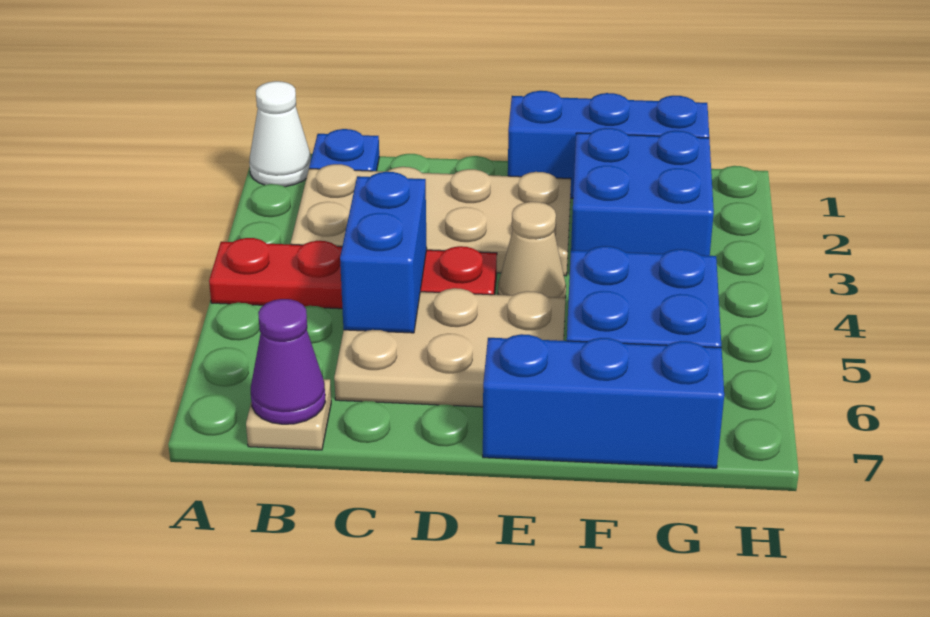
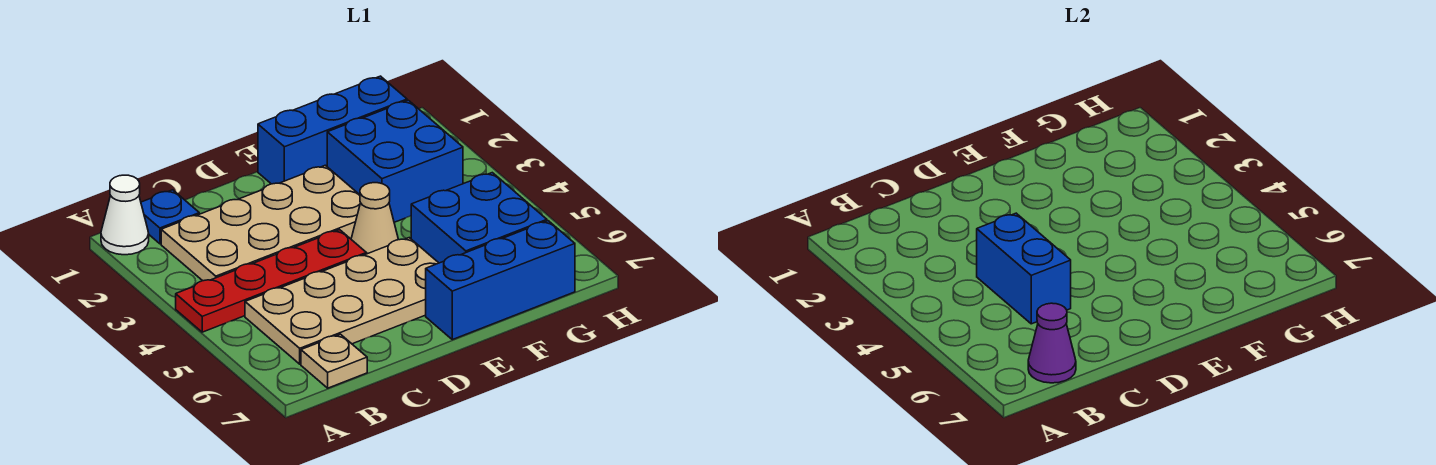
tan 2x3 plate [334,288,565,407] -> tan 2x4 plate [245,238,438,364]

